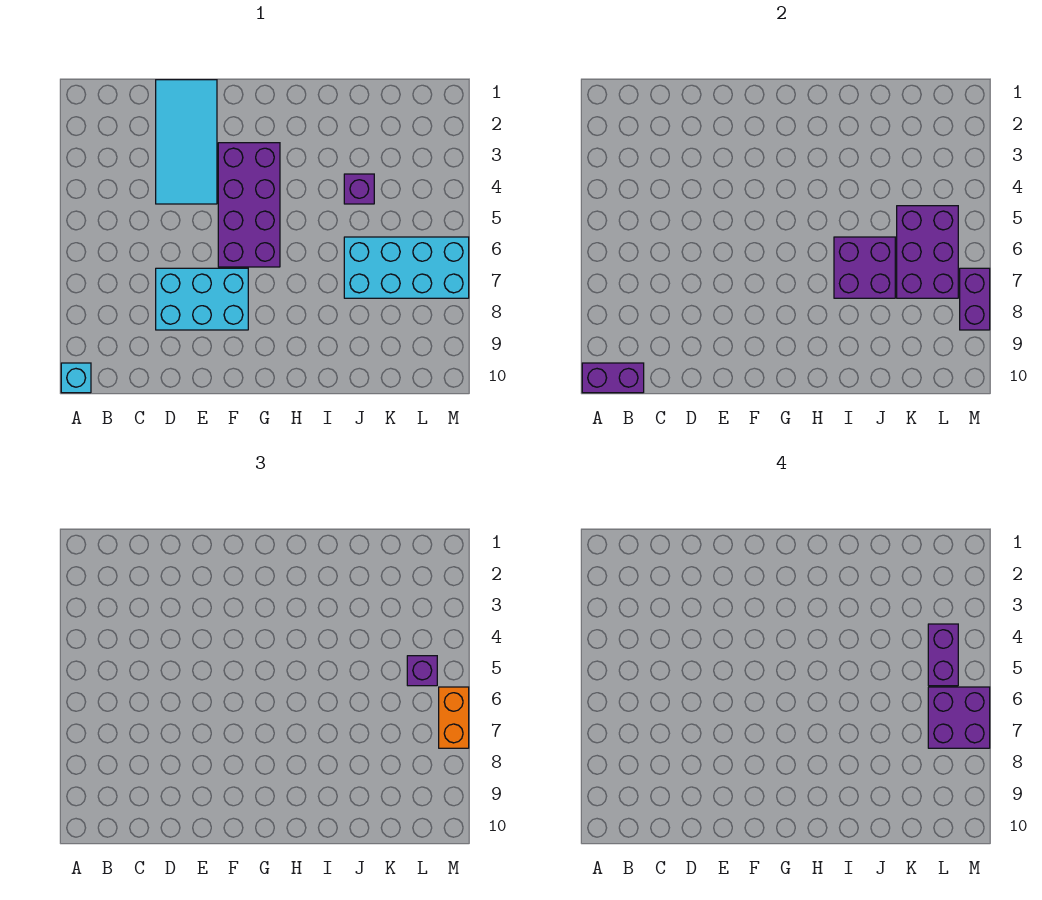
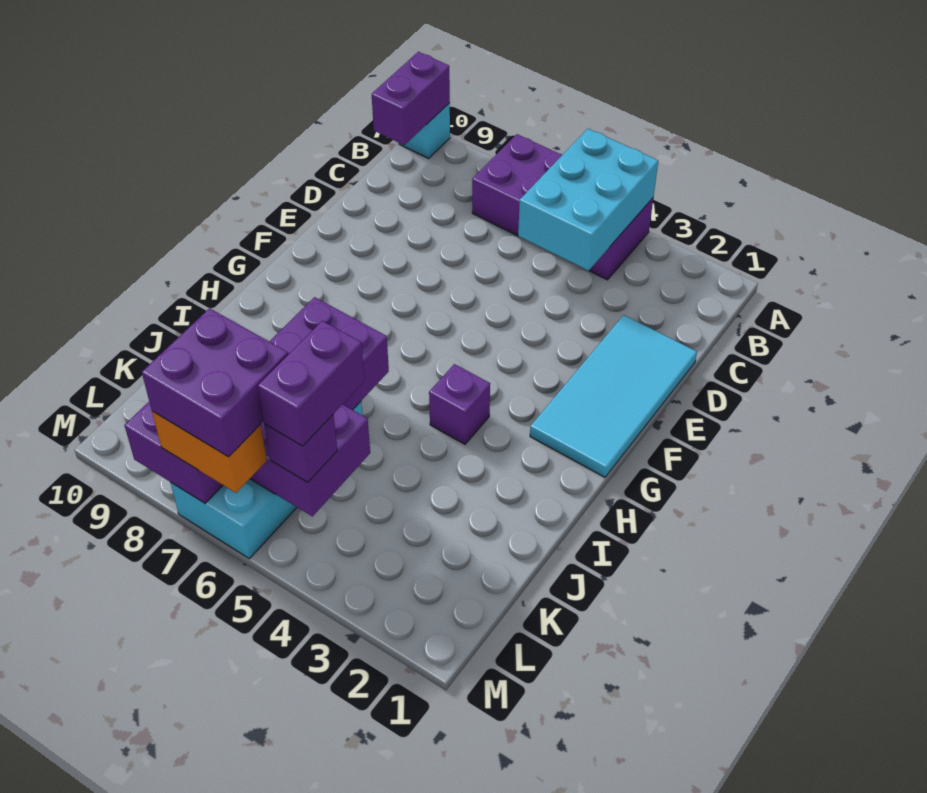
cyan 2x4 tile [156,80,217,204] -> cyan 2x4 tile turned to [530,315,697,477]
cyan 2x3 brick [156,268,248,330] -> cyan 2x3 brick moved to [518,129,658,271]
purple 2x4 brick [218,143,280,267] -> purple 2x4 brick moved to [472,134,653,280]
purple 1x1 brick [344,174,374,204] -> purple 1x1 brick moved to [429,364,490,444]
purple 1x2 brick [928,624,958,686] -> purple 1x2 brick turned to [258,321,365,446]

